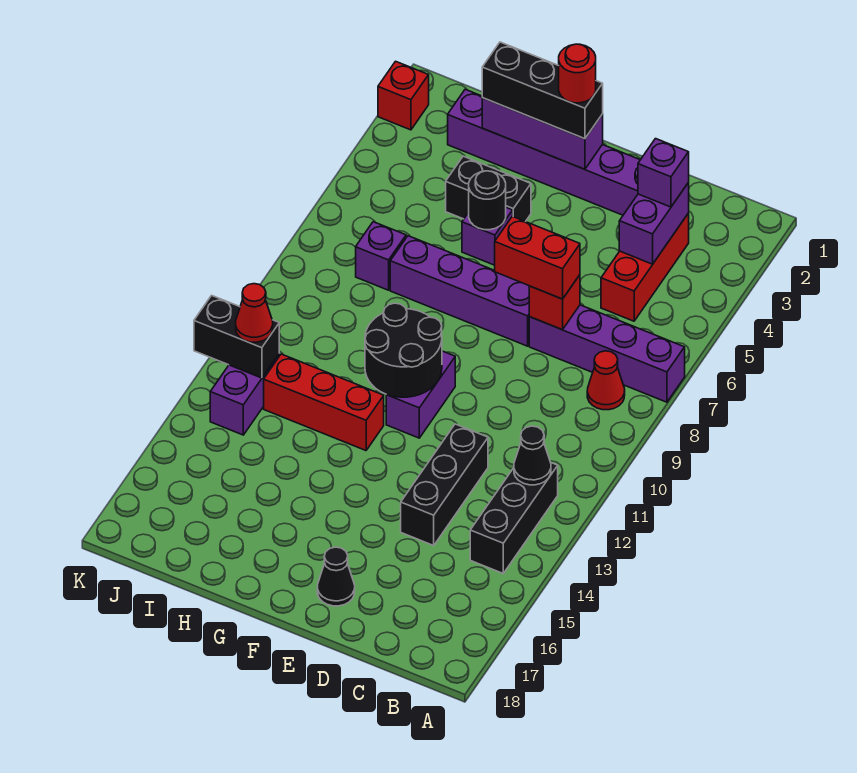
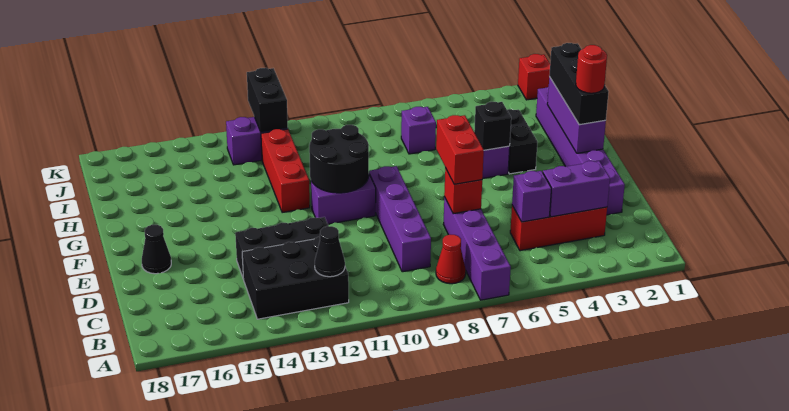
black 1x3 brick [470,463,558,573] -> black 2x3 brick [242,237,349,319]
purple 1x1 brick [638,139,689,207] -> purple 1x1 brick moved to [512,171,552,222]
purple 1x4 brick [390,236,530,346] -> purple 1x4 brick moved to [369,166,431,272]
black 1x1 round brick [469,171,506,230] -> black 1x1 brick [474,102,511,150]
red 1x1 cone [236,284,273,342] -> none

